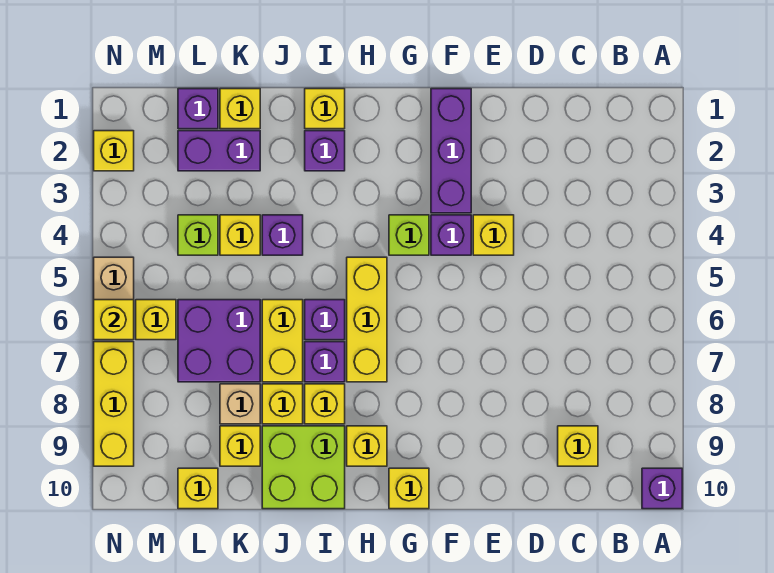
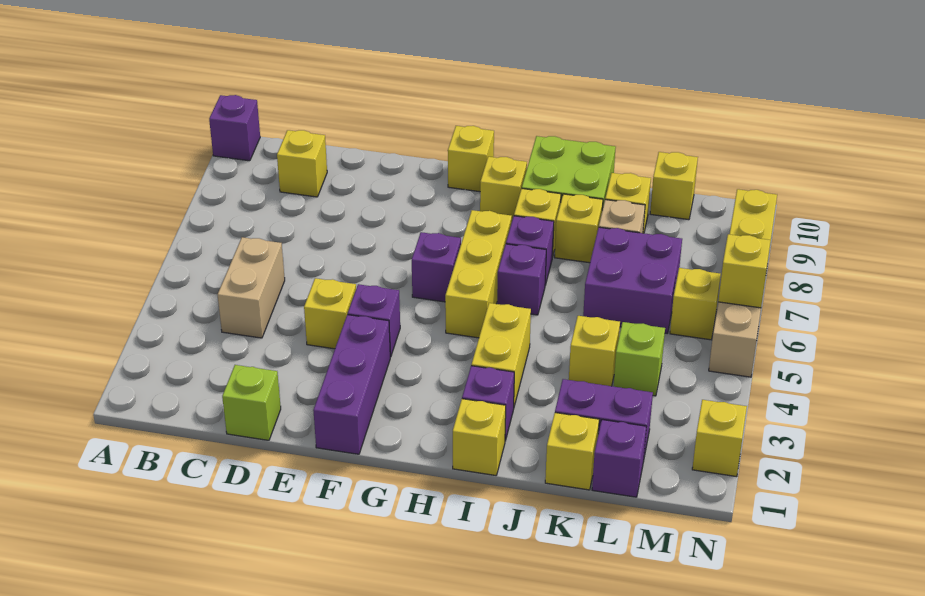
none -> tan 1x2 brick [217,237,285,338]
lime 1x1 brick [389,215,429,255] -> lime 1x1 brick moved to [222,365,281,440]
purple 1x1 brick [262,215,303,255] -> purple 1x1 brick moved to [412,232,461,302]
yellow 1x2 brick [262,300,303,382] -> yellow 1x2 brick moved to [471,303,531,406]

